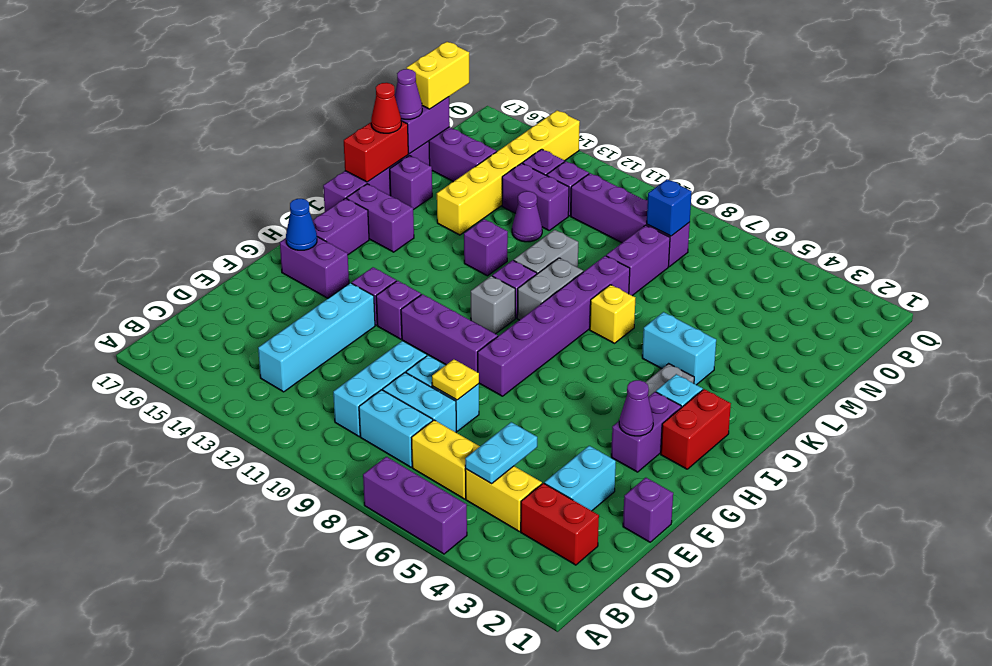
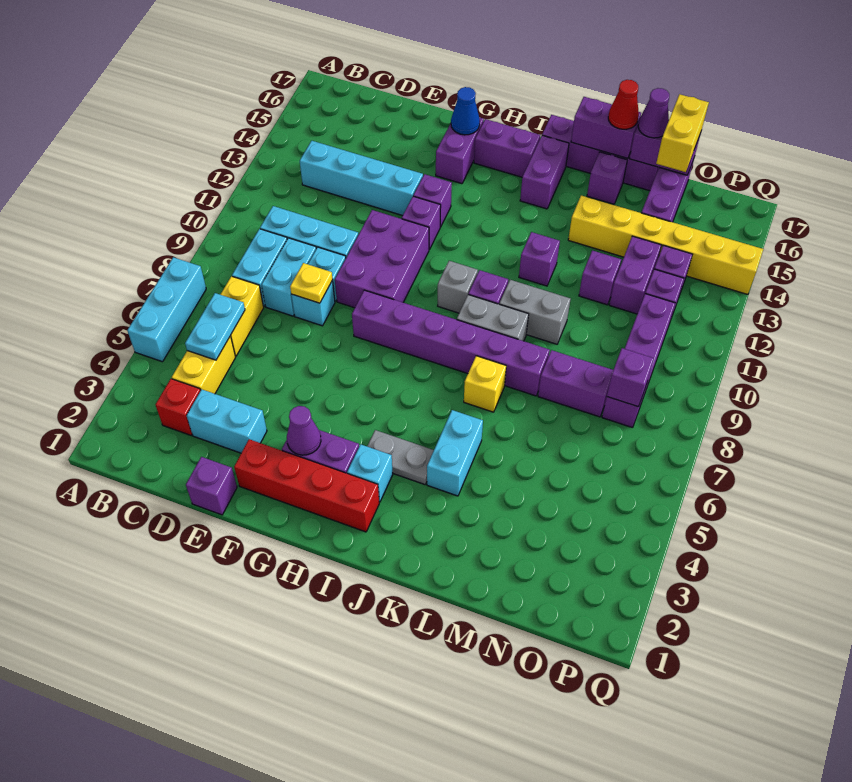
purple 1x3 brick [363,457,467,554] -> cyan 1x3 brick [127,257,206,362]
red 1x2 brick [521,483,599,565] -> red 1x1 brick [156,379,201,435]
cyan 1x2 plate [465,422,537,484] -> cyan 1x2 plate turned to [185,293,245,360]
purple 1x3 brick [401,294,498,372] -> purple 2x3 brick [335,210,429,308]
red 1x2 brick [661,389,731,469] -> red 1x4 brick [234,439,379,532]
red 1x2 brick [344,121,408,182] -> purple 1x2 brick [571,97,641,158]
purple 1x1 cone [512,191,542,242] -> purple 1x1 brick [579,250,621,305]
yellow 1x2 brick [407,42,469,109] -> yellow 1x2 brick turned to [656,94,709,172]
blue 1x1 brick [647,179,692,236] -> purple 1x1 brick [607,348,654,407]

